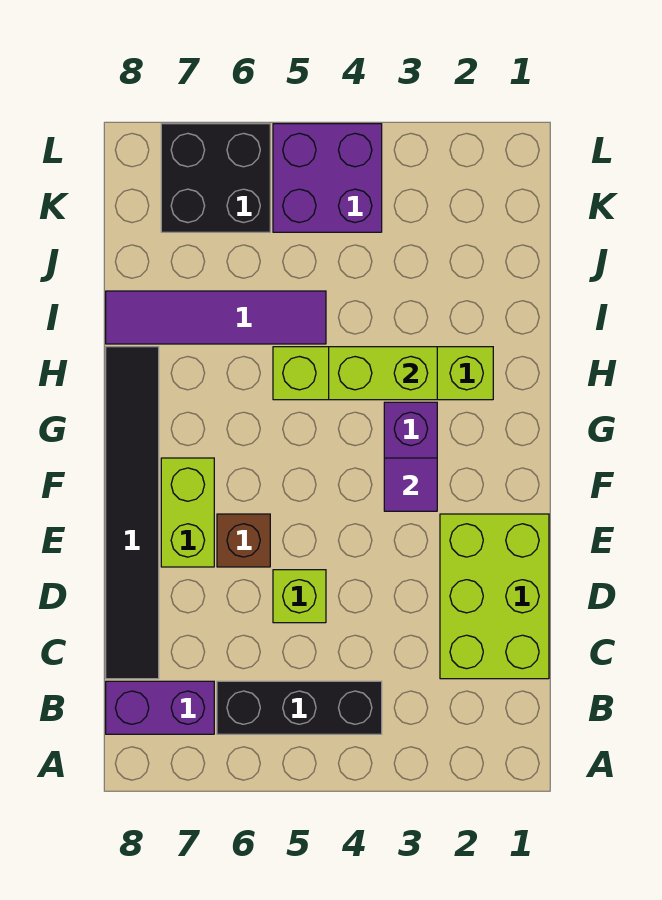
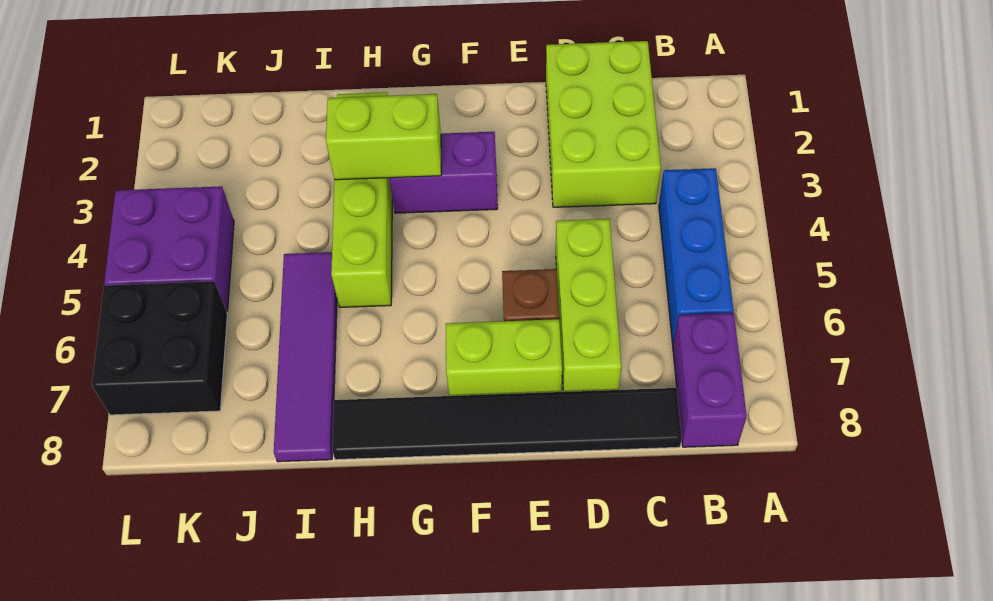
black 1x3 brick [217,681,382,734] -> blue 1x3 brick [659,168,734,344]
lime 2x3 brick [440,514,549,679] -> lime 2x3 brick turned to [546,41,661,207]
lime 1x1 brick [273,570,326,623] -> lime 1x3 brick [556,219,621,392]
purple 1x1 tile [384,458,437,511] -> none
lime 1x2 brick [329,347,437,400] -> lime 1x2 brick turned to [326,94,441,180]

